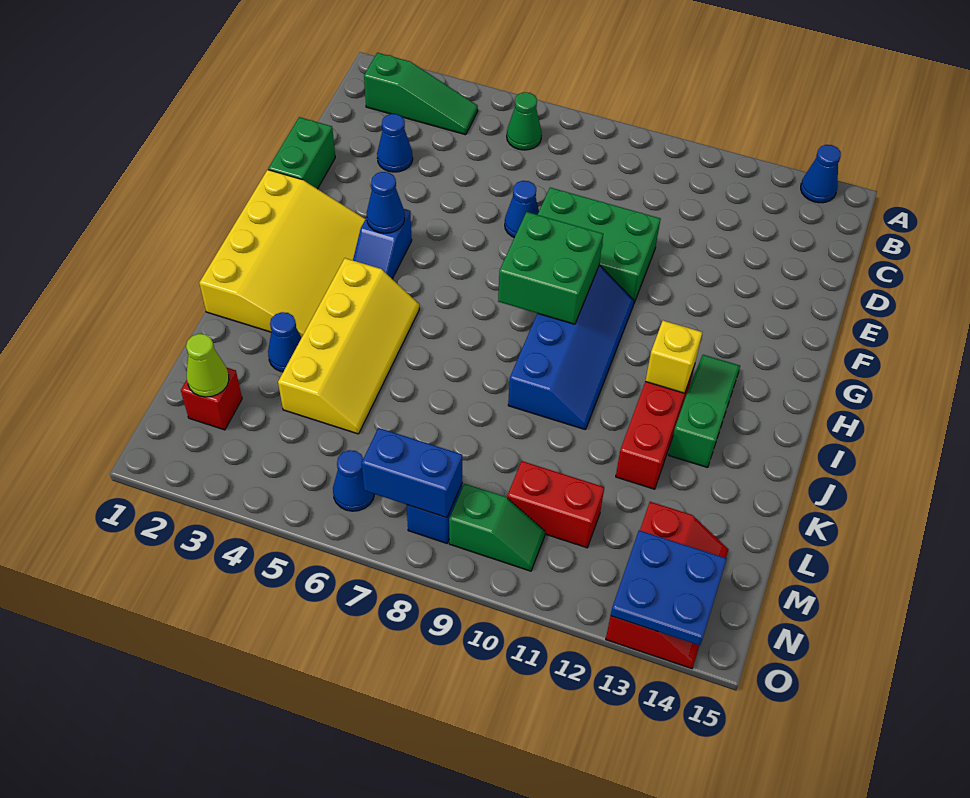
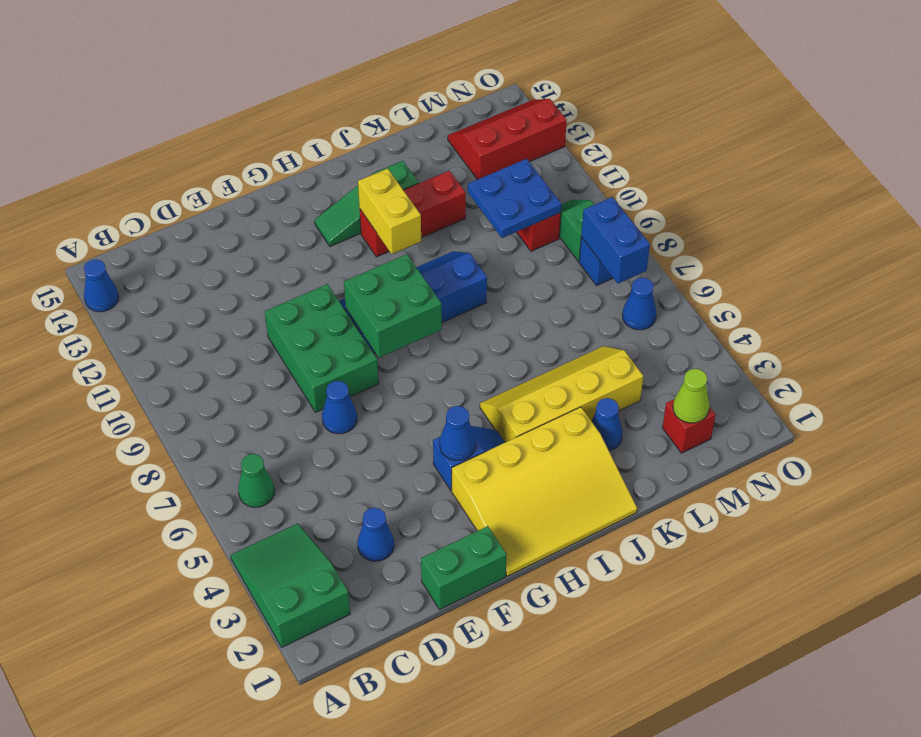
green 1x3 slope [364,53,478,135] -> green 2x3 slope [230,523,350,647]
yellow 3x4 slope [199,170,365,337] -> yellow 3x4 slope turned to [452,407,637,576]
yellow 1x1 brick [645,321,702,393] -> yellow 1x2 brick [358,168,421,254]
blue 2x2 plate [611,530,727,645] -> blue 2x2 plate moved to [468,159,561,238]

